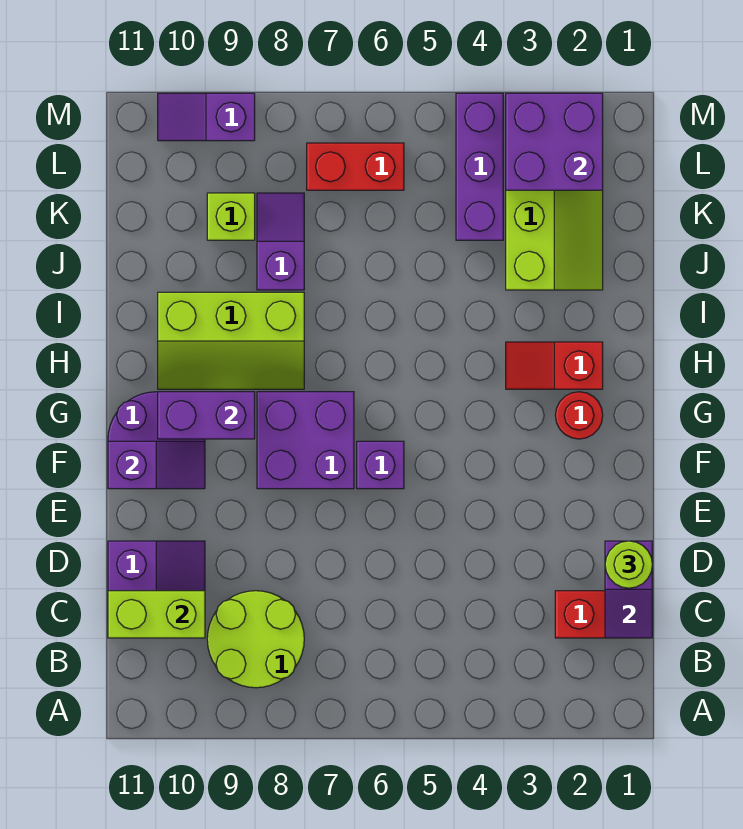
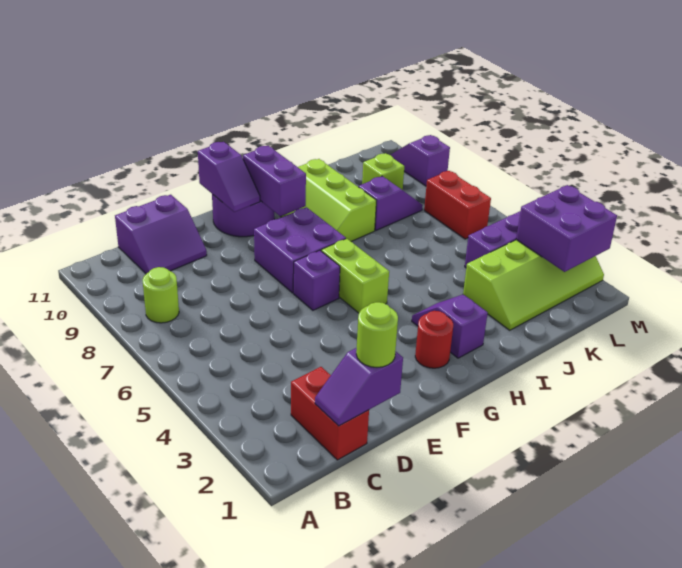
lime 2x2 round brick [207,591,304,688] -> lime 1x1 round brick [142,267,179,323]
lime 1x2 brick [108,591,205,638] -> lime 1x2 brick moved to [321,239,389,313]
red 1x2 slope [506,342,603,389] -> purple 1x2 slope [412,294,488,358]

